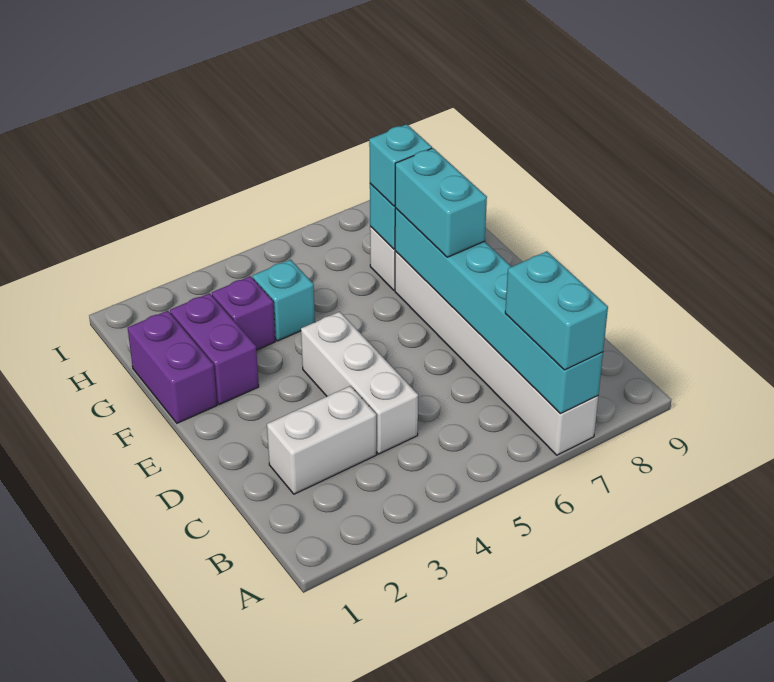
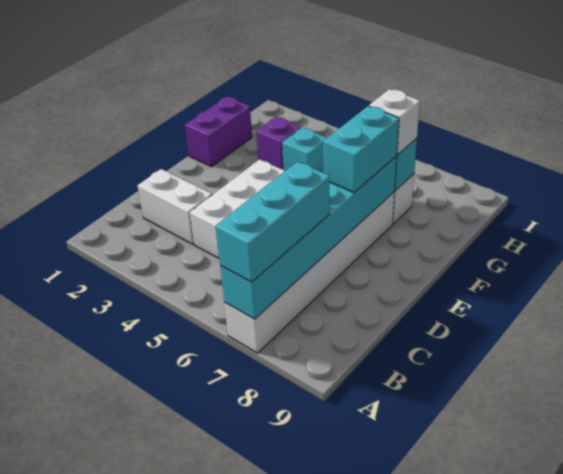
cyan 1x2 brick [505,251,608,370] -> cyan 1x3 brick [216,162,329,282]
purple 1x2 brick [170,293,259,404] -> none
cyan 1x1 brick [369,124,432,206] -> white 1x1 brick [369,89,420,155]

